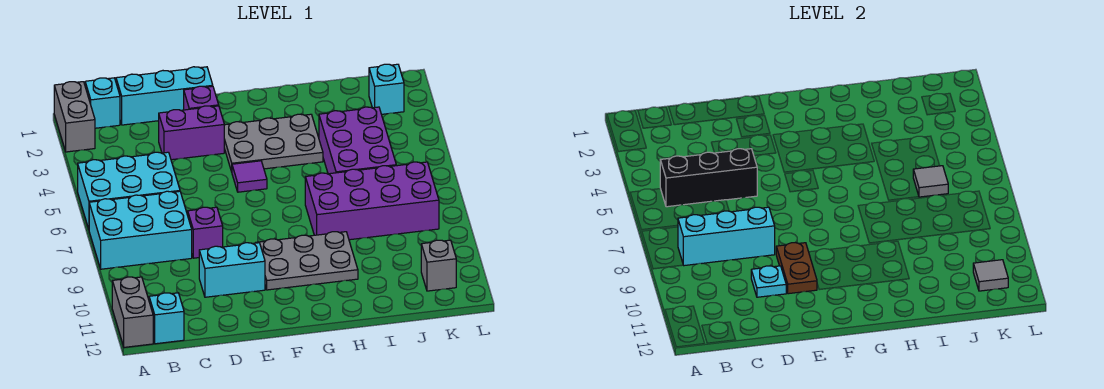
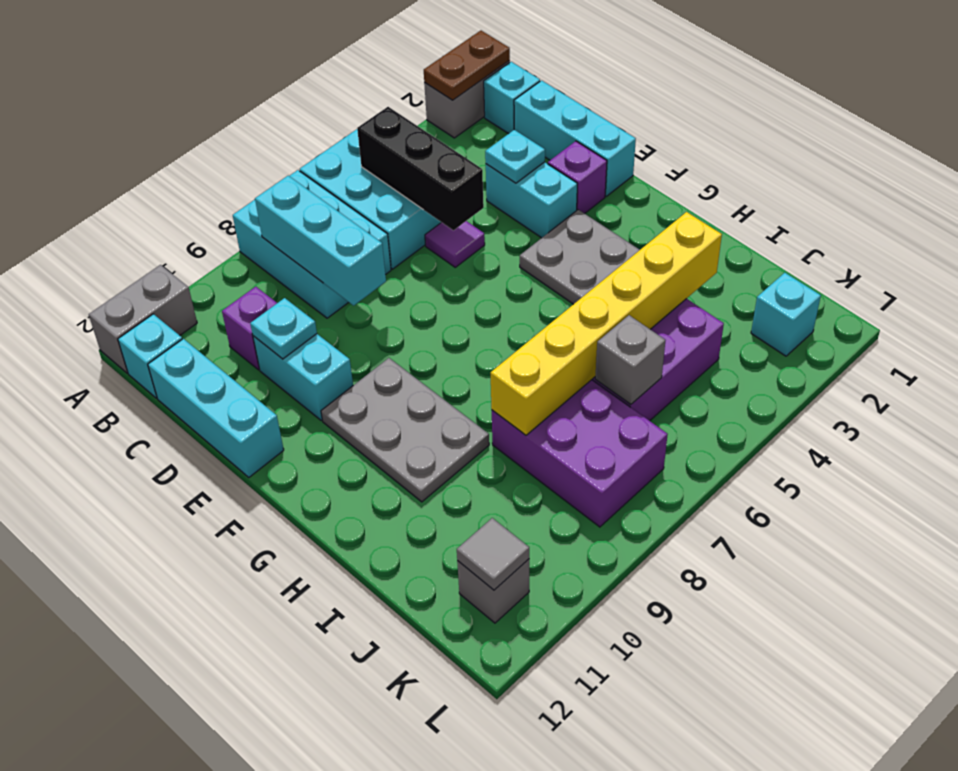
none -> cyan 1x3 brick [148,339,284,477]
purple 1x2 brick [159,106,224,160] -> cyan 1x2 brick [486,162,577,238]
none -> cyan 1x1 plate [485,130,545,183]
purple 1x1 brick [188,207,223,258] -> purple 1x1 brick moved to [222,287,277,370]
brown 1x2 plate [776,243,817,294] -> brown 1x2 plate moved to [424,31,510,100]
purple 1x1 tile [232,161,267,192] -> purple 1x1 tile moved to [425,221,485,267]
purple 2x4 brick [305,162,439,240] -> purple 2x3 brick [492,380,668,527]
none -> yellow 1x6 brick [491,212,722,435]
grey 1x1 tile [913,166,948,197] -> grey 1x1 brick [595,315,666,404]

